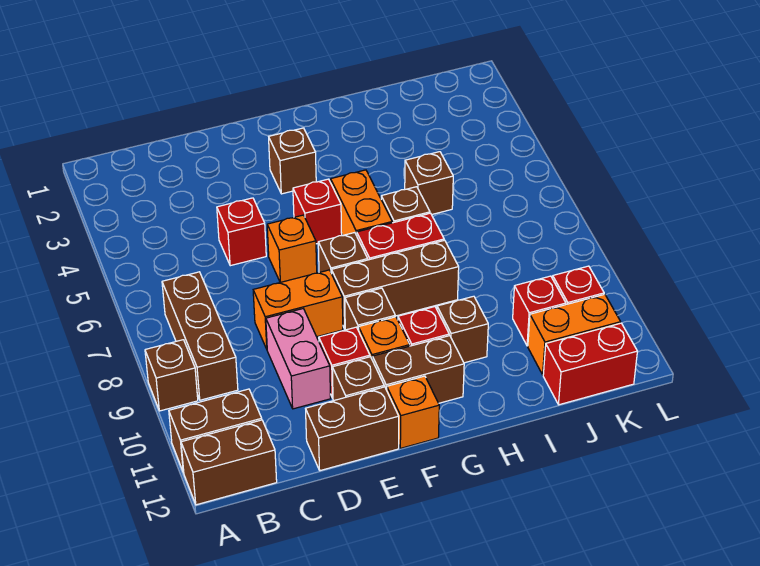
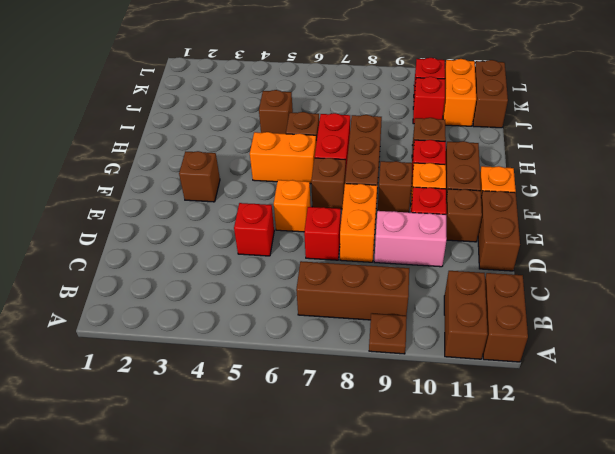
brown 1x1 brick [145,340,198,411] -> brown 1x1 plate [369,313,407,354]
red 1x1 brick [293,179,342,244] -> red 1x1 brick moved to [304,207,341,260]
red 1x2 brick [543,323,637,405] -> brown 1x2 brick [473,60,508,128]

